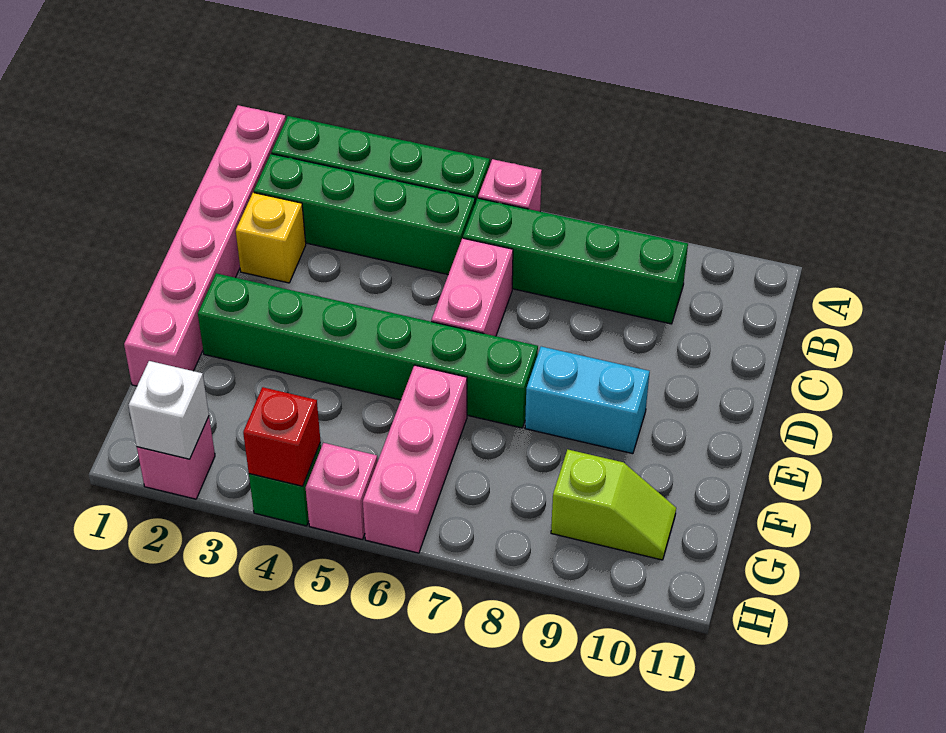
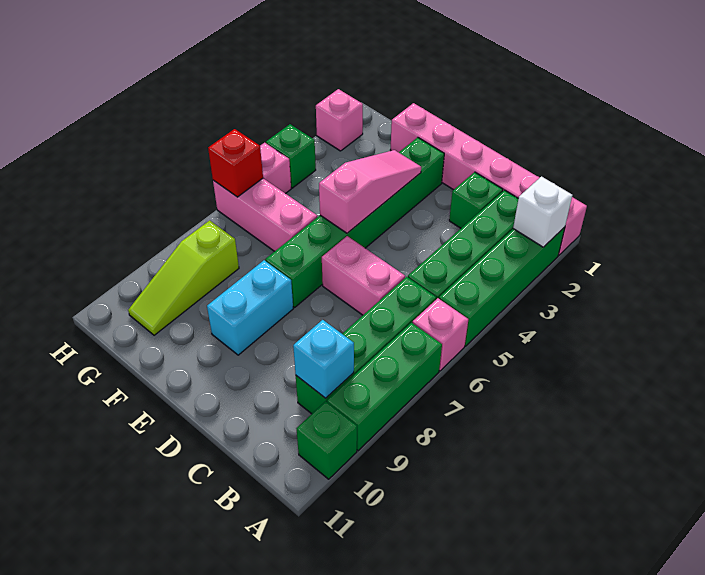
none -> green 1x3 brick [327,323,442,451]
none -> green 1x1 brick [297,401,357,479]
none -> cyan 1x1 brick [293,320,354,398]
yellow 1x1 brick [236,193,306,283] -> green 1x1 brick [449,172,503,228]
none -> pink 1x3 slope [319,150,421,233]
lime 1x2 slope [551,449,676,560] -> lime 1x3 slope [128,220,239,335]
white 1x1 brick [128,361,209,459] -> white 1x1 brick moved to [513,177,572,247]
red 1x1 brick [243,387,321,486] -> red 1x1 brick moved to [208,129,263,197]

